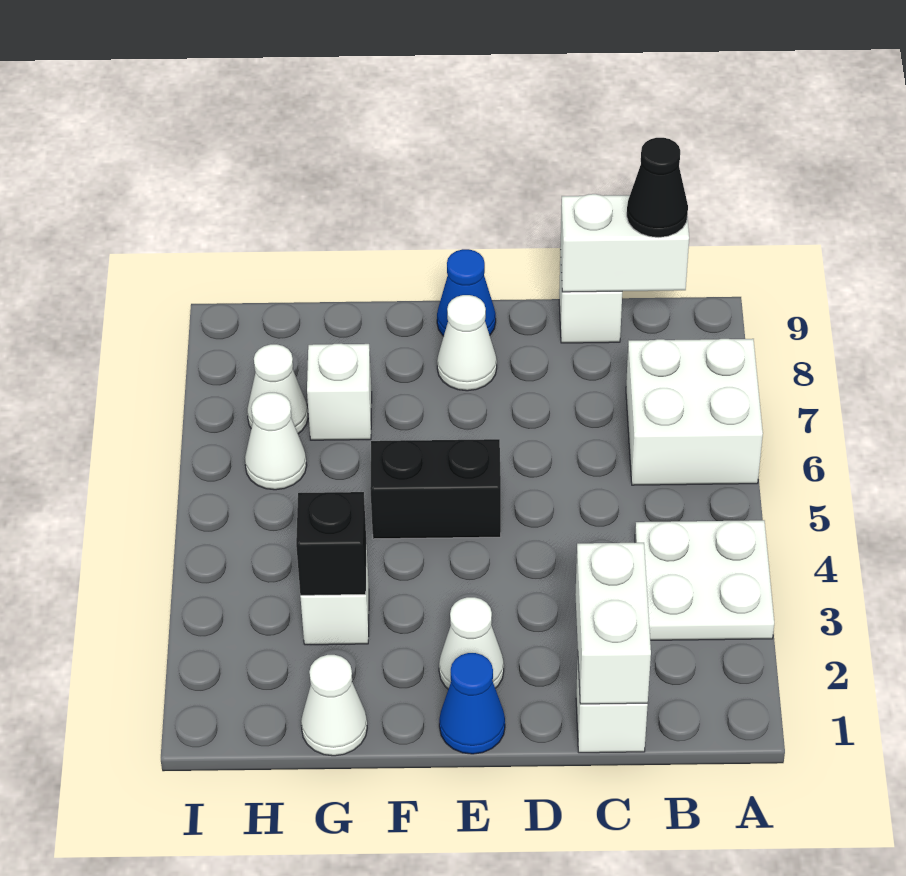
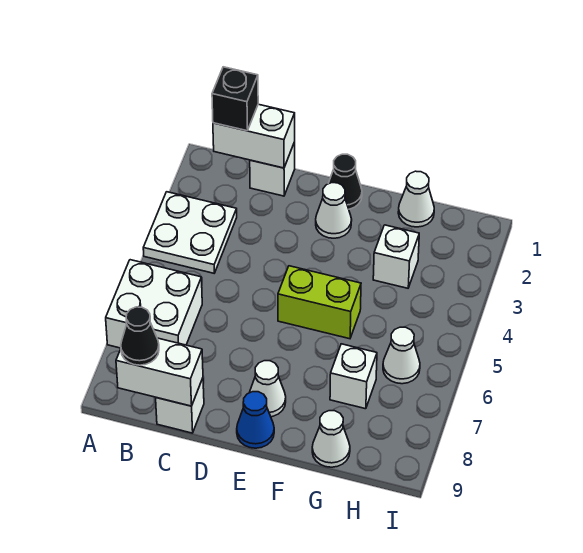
white 1x2 brick [575,543,651,704] -> white 1x2 brick turned to [213,104,295,168]
blue 1x1 cone [439,653,505,754] -> black 1x1 cone [328,154,362,209]
black 1x2 brick [370,439,501,539] -> lime 1x2 brick [278,266,361,339]
black 1x1 brick [296,492,366,595] -> black 1x1 brick moved to [212,67,258,131]
white 1x1 cone [247,344,308,434] -> white 1x1 cone moved to [312,411,350,467]

